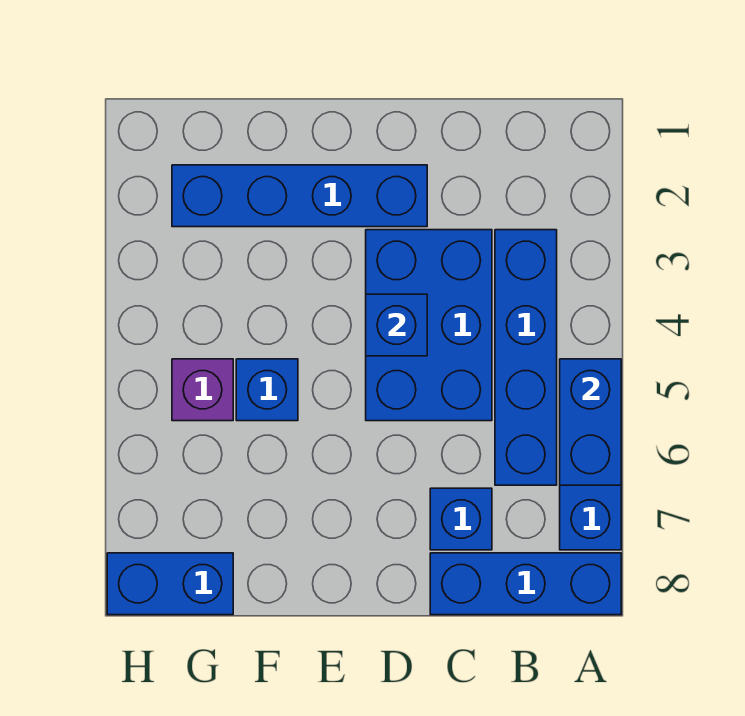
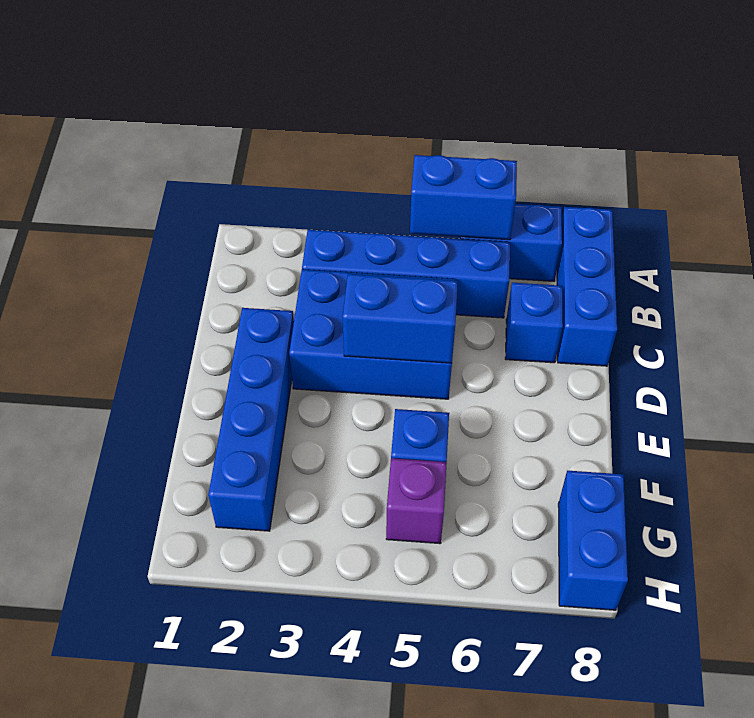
blue 1x1 brick [366,294,427,356] -> blue 1x2 brick [343,274,458,363]

